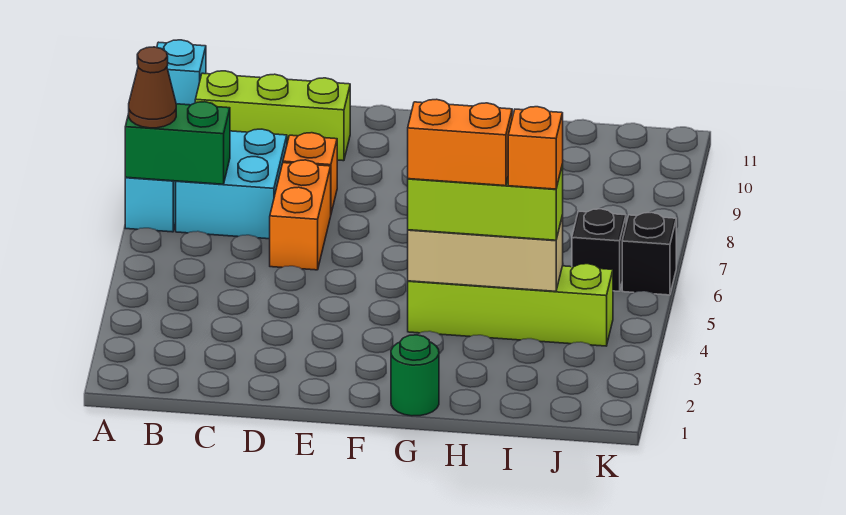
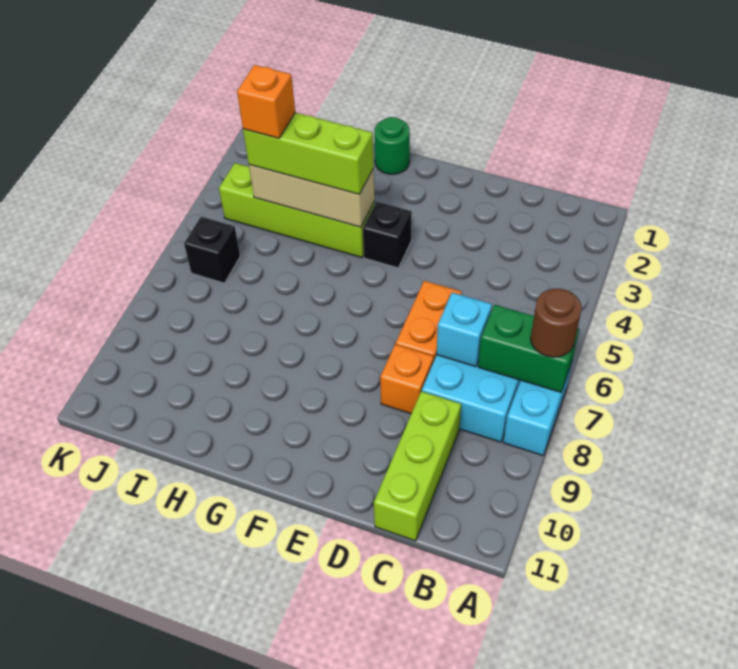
brown 1x1 cone [129,47,176,128] -> brown 1x1 round brick [531,289,582,357]
cyan 1x1 brick [157,40,206,105] -> cyan 1x1 brick moved to [437,293,492,367]
lime 1x3 brick [195,71,350,161] -> lime 1x3 brick turned to [374,391,461,541]
orange 1x2 brick [408,99,512,186] -> none
black 1x1 brick [622,213,676,295] -> black 1x1 brick moved to [363,202,412,268]

